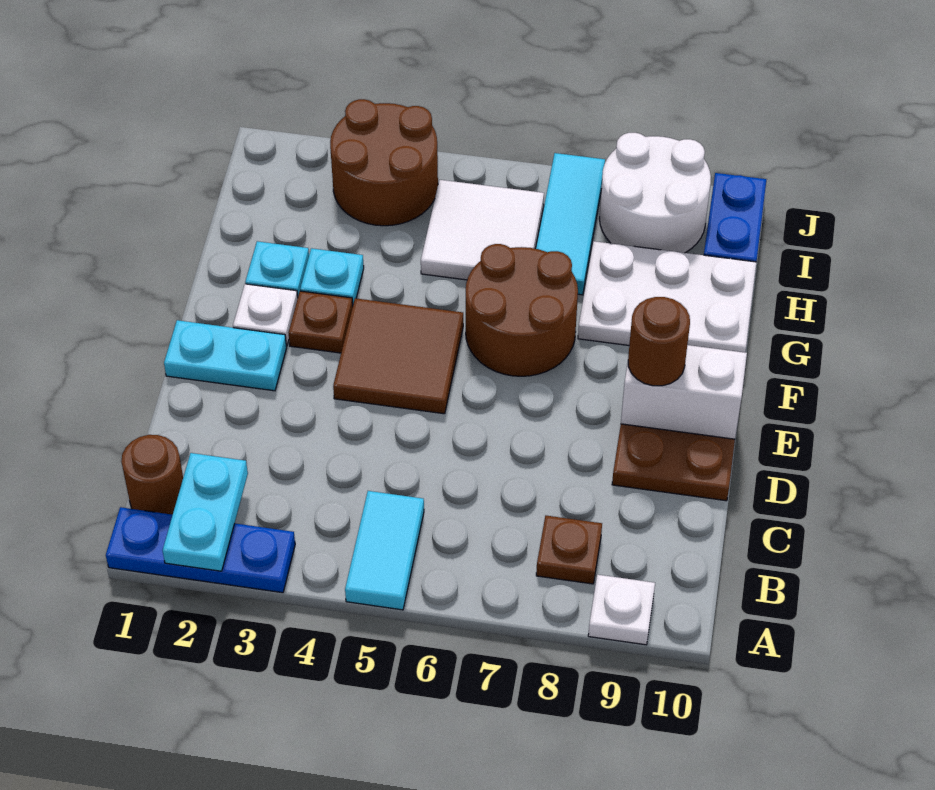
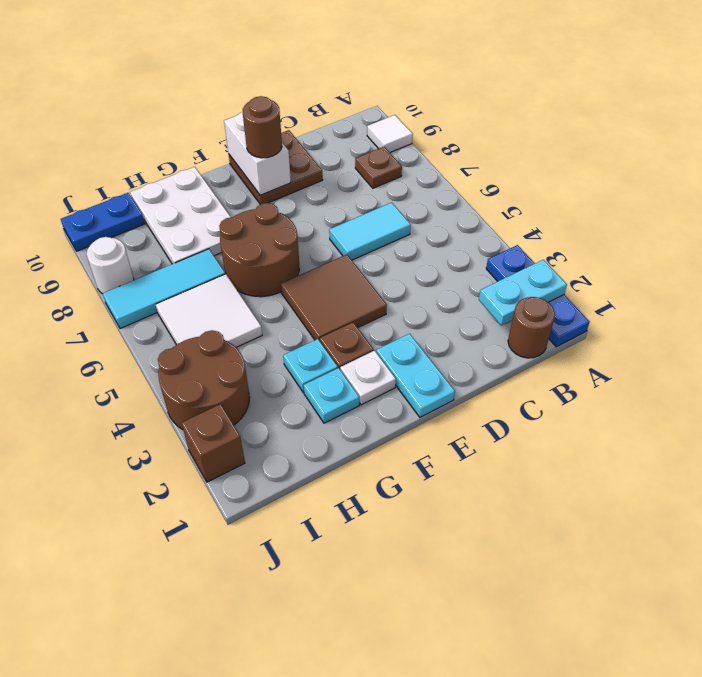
cyan 1x2 tile [345,491,424,610] -> cyan 1x2 tile moved to [329,202,411,260]
white 1x1 plate [588,575,655,645] -> white 1x1 tile [367,115,413,153]
white 2x2 round brick [599,133,711,253] -> white 1x1 round brick [87,237,134,294]
none -> brown 1x1 brick [182,404,245,482]

